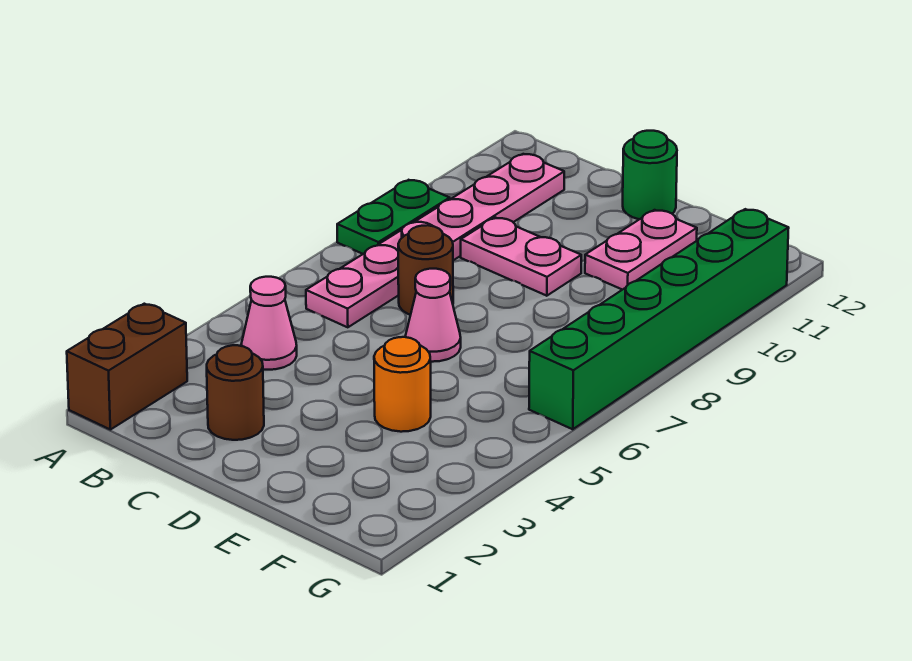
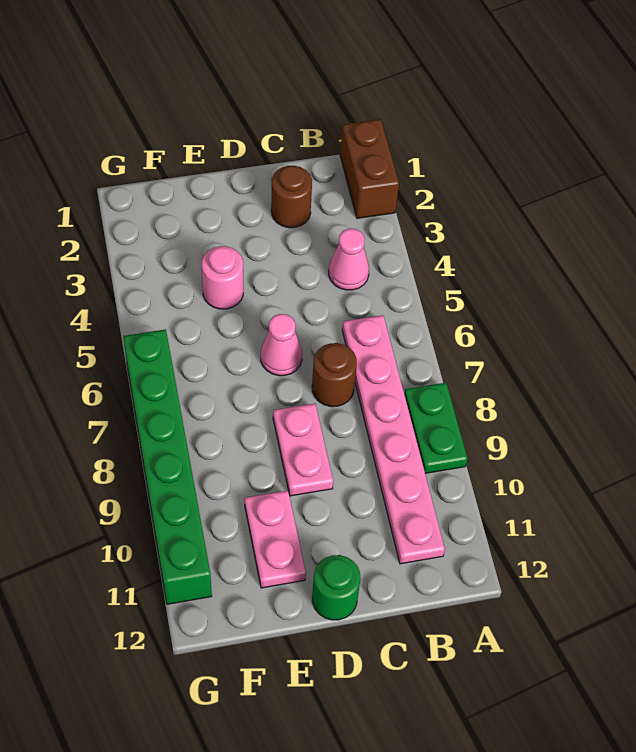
pink 1x2 plate [461,217,581,296] -> pink 1x2 plate turned to [273,404,333,496]
orange 1x1 round brick [374,337,431,432] -> pink 1x1 round brick [202,246,243,309]

